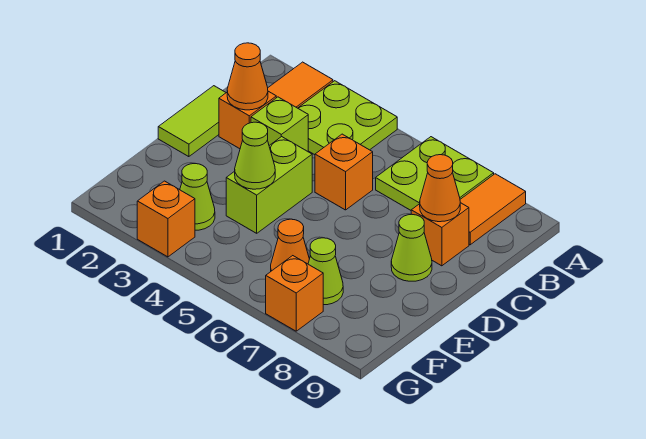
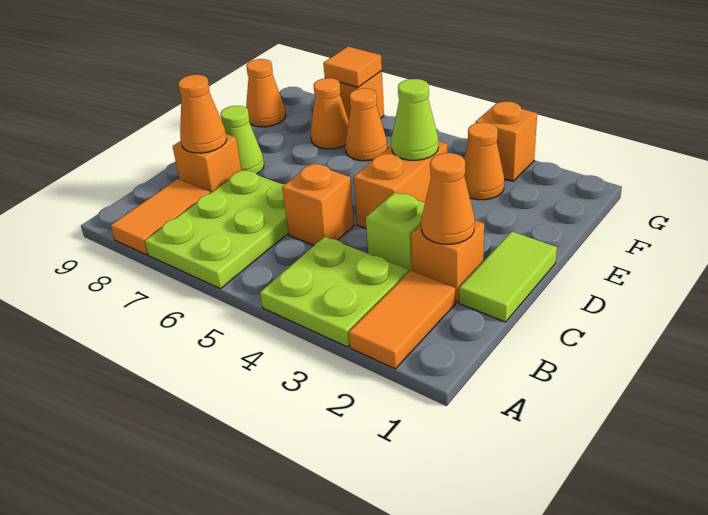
lime 2x2 plate [376,137,494,210] -> lime 2x3 plate [145,170,288,289]
lime 1x2 brick [226,137,312,233] -> orange 1x2 brick [354,141,447,228]
lime 1x1 cone [180,164,215,230] -> orange 1x1 cone [464,122,504,200]
lime 1x1 cone [308,238,343,305] -> orange 1x1 cone [311,78,349,149]
none -> orange 1x1 cone [246,59,286,127]
none -> orange 1x1 tile [323,47,382,87]

